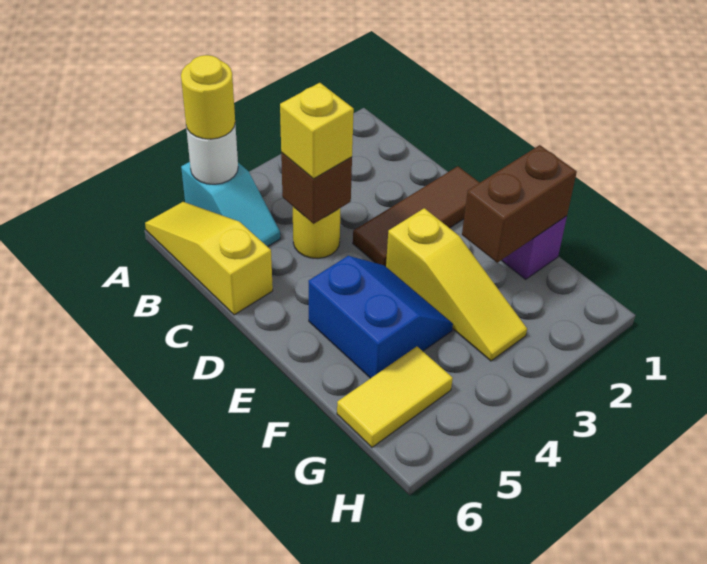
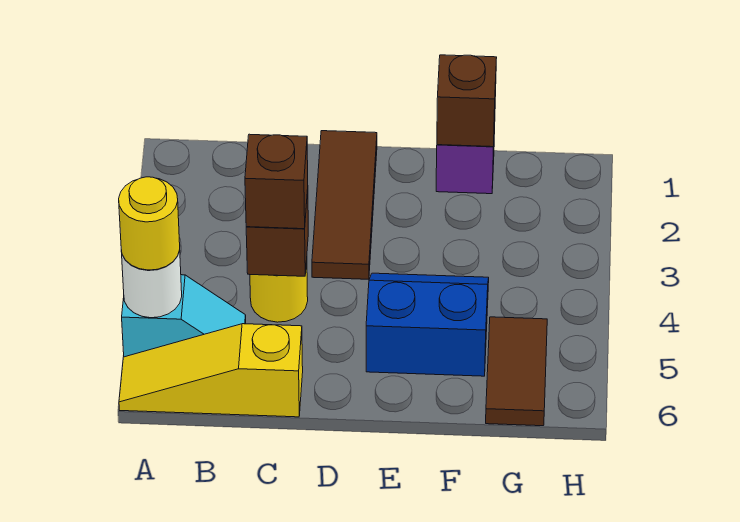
yellow 1x1 brick [280,83,354,179] -> brown 1x1 brick [245,134,308,229]
yellow 1x3 slope [386,208,527,361] -> none
brown 1x2 brick [462,145,577,263] -> brown 1x1 brick [437,55,497,147]
yellow 1x2 tile [337,347,453,447] -> brown 1x2 tile [486,317,547,426]

